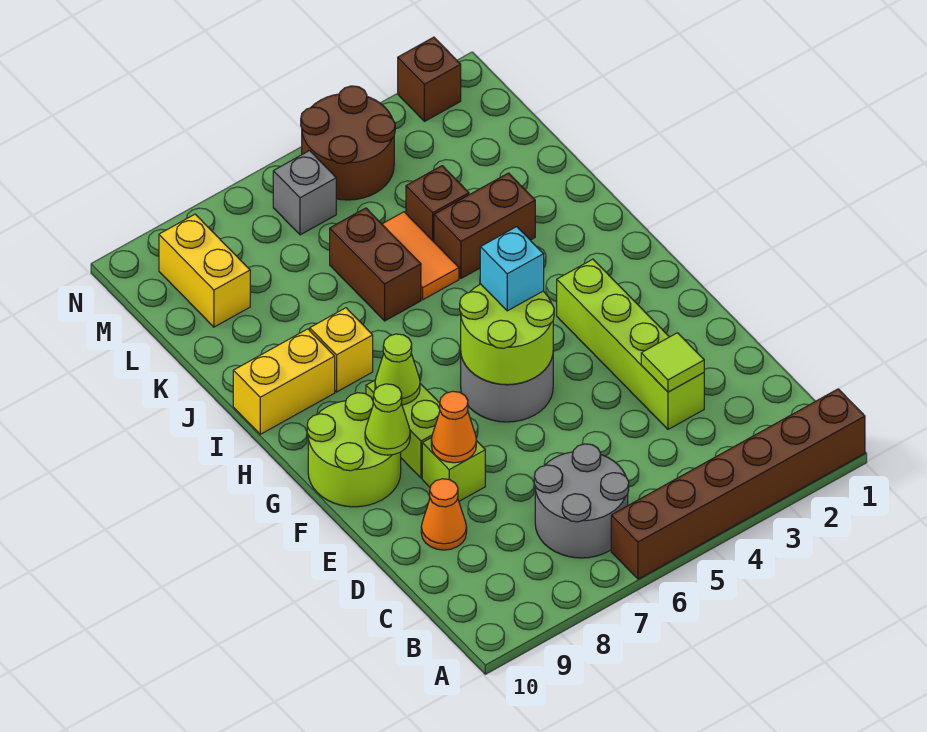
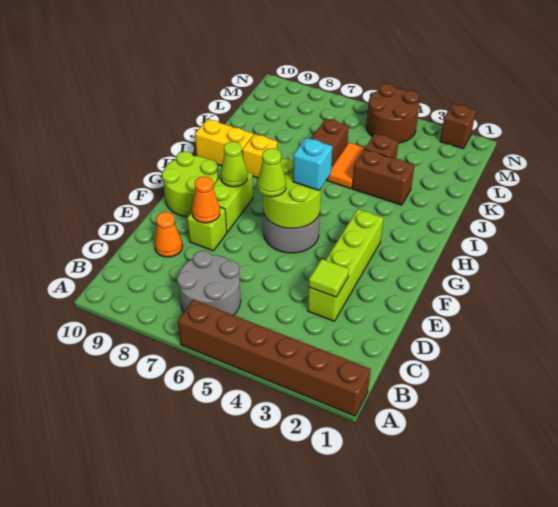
lime 1x1 cone [365,384,410,455] -> lime 1x1 cone moved to [257,148,286,197]
yellow 1x2 brick [159,214,250,327] -> none
grey 1x1 brick [273,151,336,235] -> none

